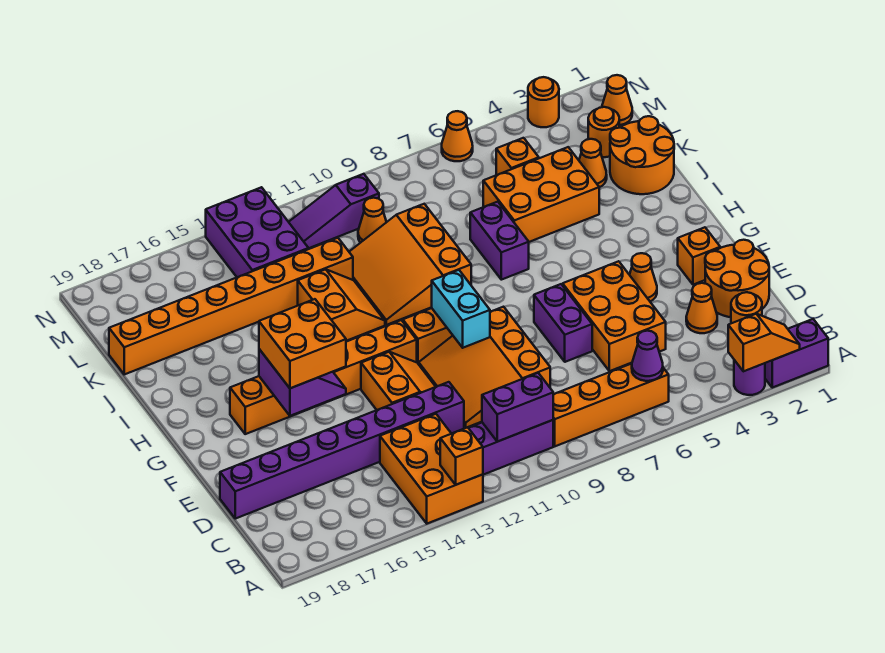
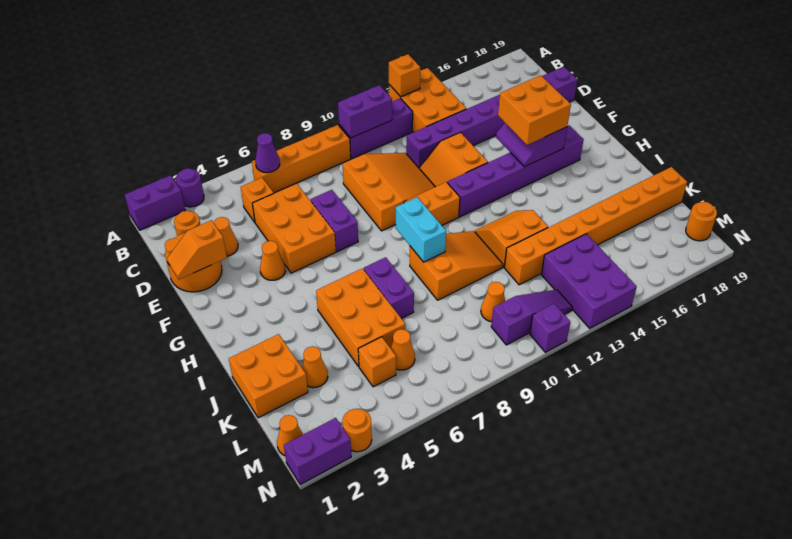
orange 1x2 slope [728,314,800,371] -> orange 1x2 slope moved to [167,220,227,279]
orange 1x1 brick [678,227,720,285] -> orange 1x1 brick moved to [241,178,274,222]
cyan 1x2 brick [432,270,490,348] -> cyan 1x2 brick moved to [396,197,446,262]
orange 1x6 brick [230,320,417,434] -> purple 1x6 brick [447,125,584,217]
orange 3x3 slope [349,204,471,325] -> orange 2x3 slope [410,231,503,300]
orange 2x2 slope [298,269,385,341] -> orange 2x2 slope turned to [475,210,548,267]
orange 2x2 round brick [610,116,674,194] -> orange 2x2 brick [229,334,308,418]
orange 2x3 brick [483,147,599,242] -> orange 2x3 brick turned to [316,268,405,367]
orange 1x1 round brick [588,107,619,157] -> orange 1x1 round brick moved to [686,202,717,241]
none -> purple 1x2 brick [284,418,351,484]
orange 1x1 cone [442,111,473,161] -> orange 1x1 cone moved to [391,329,415,370]
none -> purple 1x1 brick [530,304,570,352]

